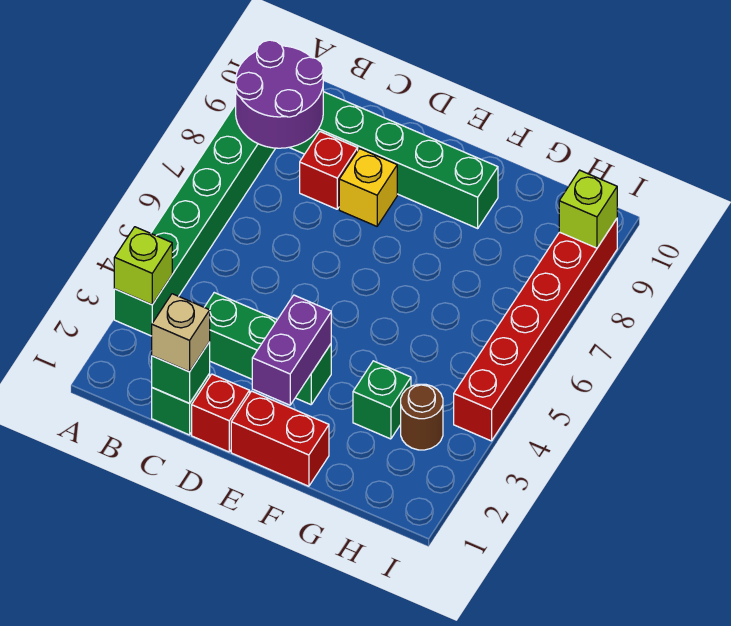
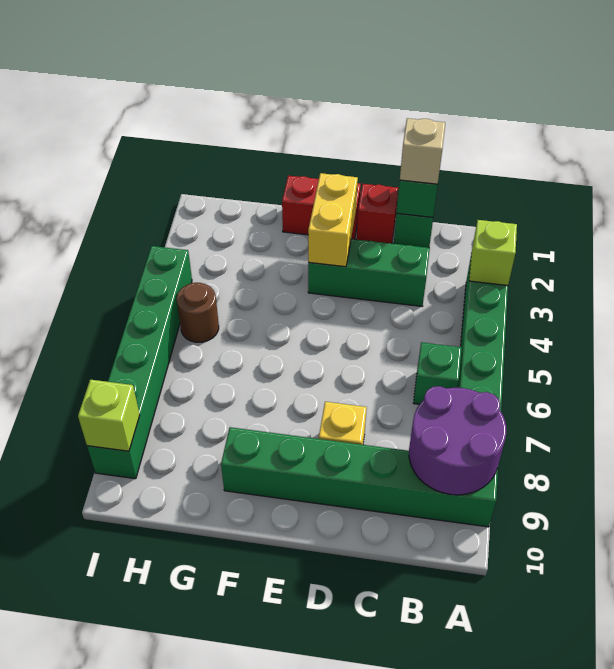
red 1x1 brick [300,132,358,209] -> none
purple 1x2 brick [252,295,331,405] -> yellow 1x2 brick [308,173,358,267]
green 1x1 brick [353,361,411,439] -> green 1x1 brick moved to [414,342,461,404]
brown 1x1 round brick [401,384,443,450] -> brown 1x1 round brick moved to [177,283,219,342]
red 1x6 brick [454,219,617,441] -> green 1x6 brick [87,246,192,479]

